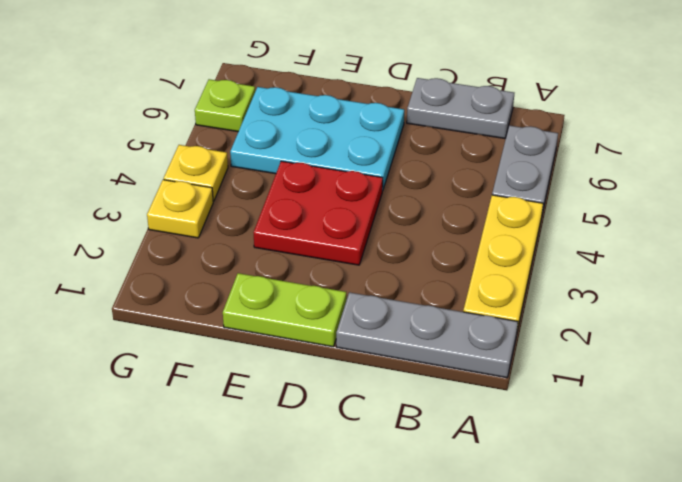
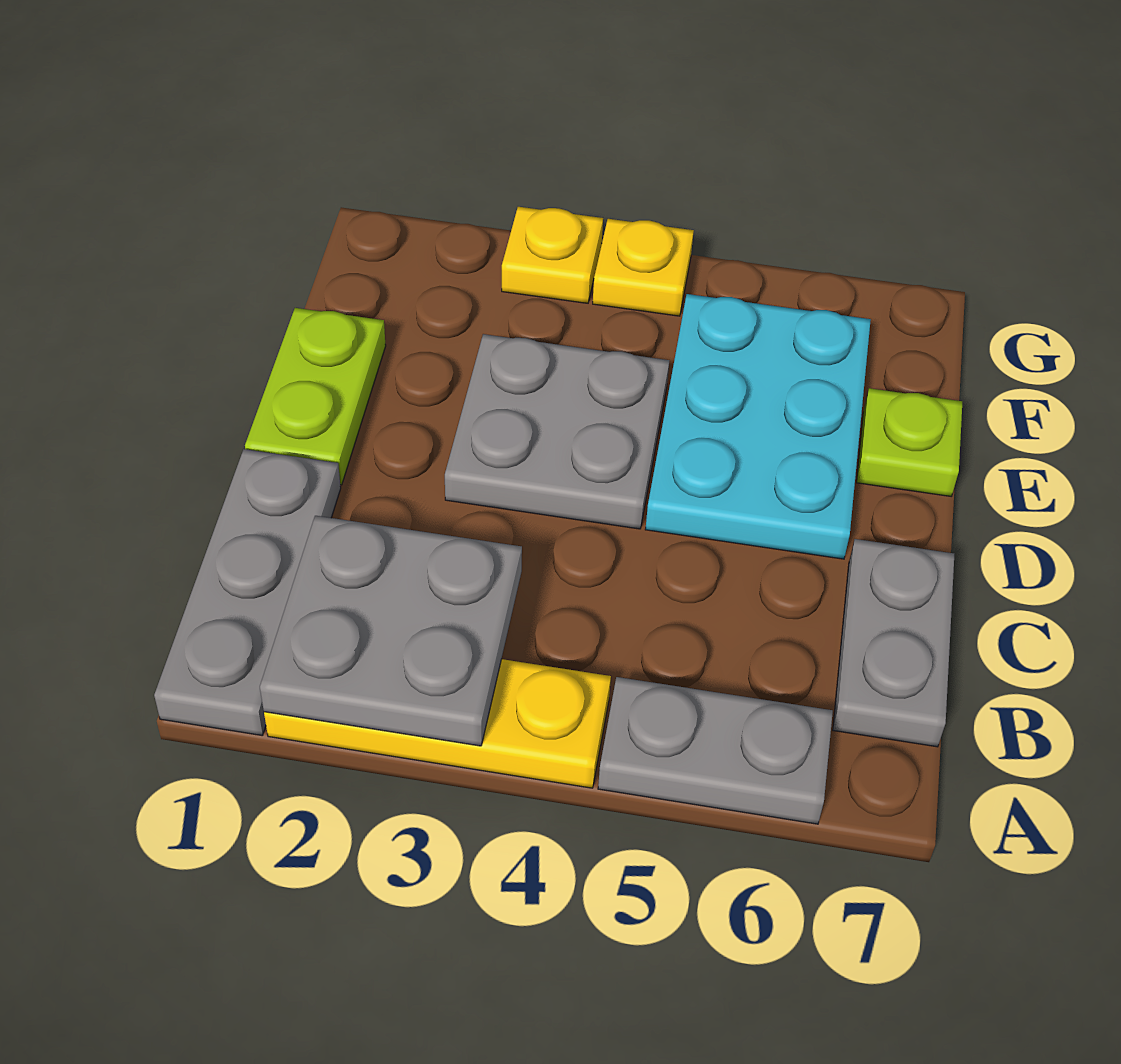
none -> grey 2x2 plate [260,516,522,746]
red 2x2 plate [254,161,383,265] -> grey 2x2 plate [445,334,669,529]
lime 1x1 plate [195,79,255,132] -> lime 1x1 plate moved to [857,388,962,496]

